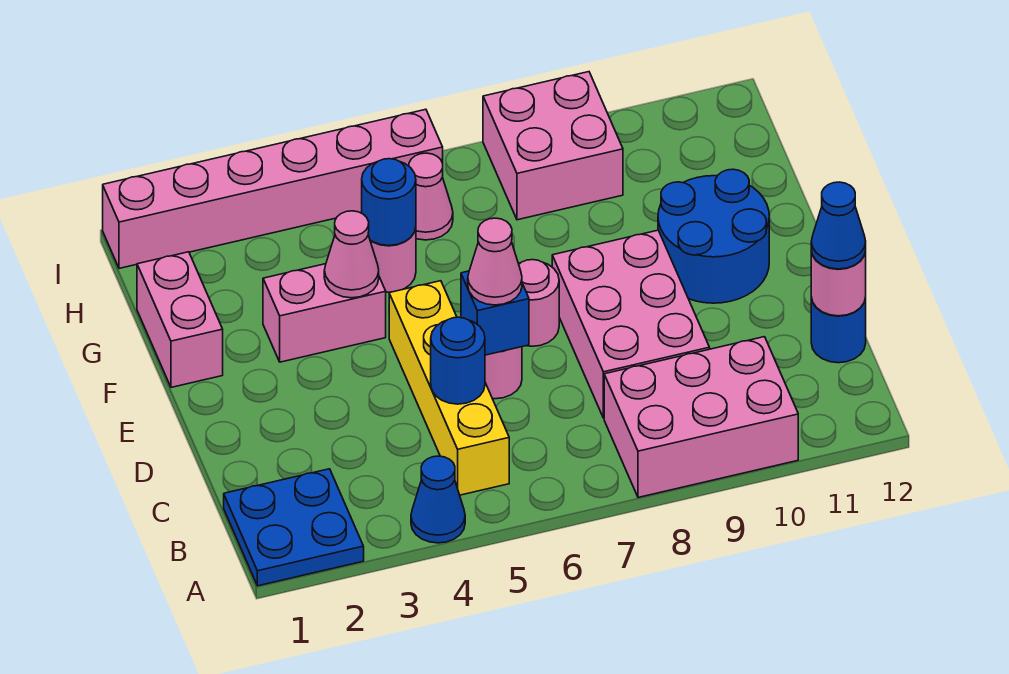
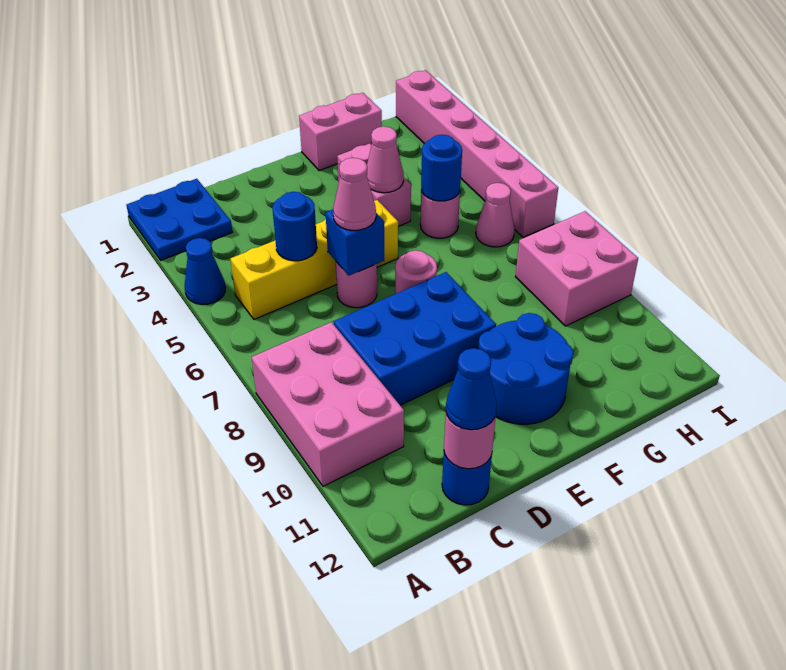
pink 2x3 brick [552,230,710,418] -> blue 2x3 brick [333,272,496,405]

